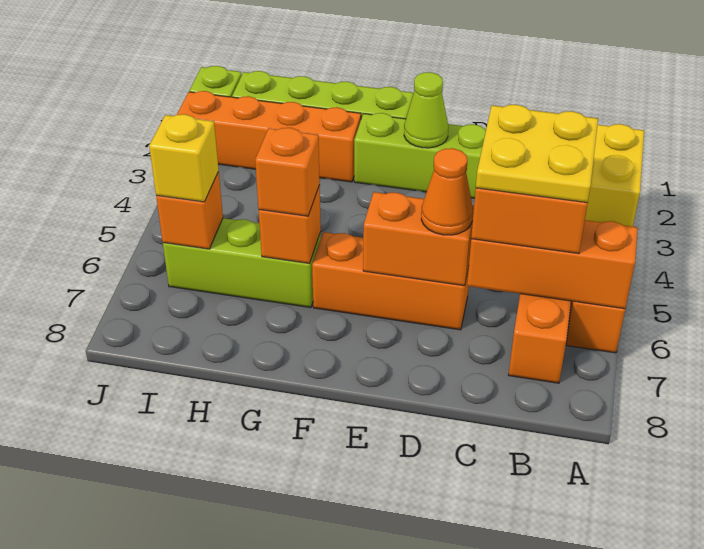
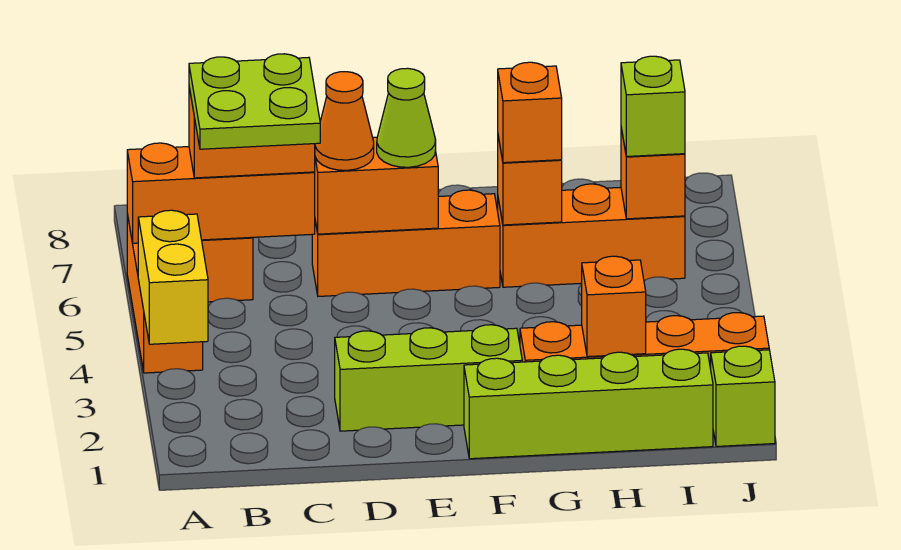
yellow 2x2 plate [476,105,598,203] -> lime 2x2 plate [189,54,320,149]
lime 1x1 cone [404,72,448,148] -> lime 1x1 cone moved to [377,68,436,167]
lime 1x3 brick [163,218,321,308] -> orange 1x3 brick [498,184,685,287]
none -> orange 1x1 brick [582,256,646,357]
yellow 1x1 brick [149,114,219,202] -> lime 1x1 brick [621,56,685,157]

